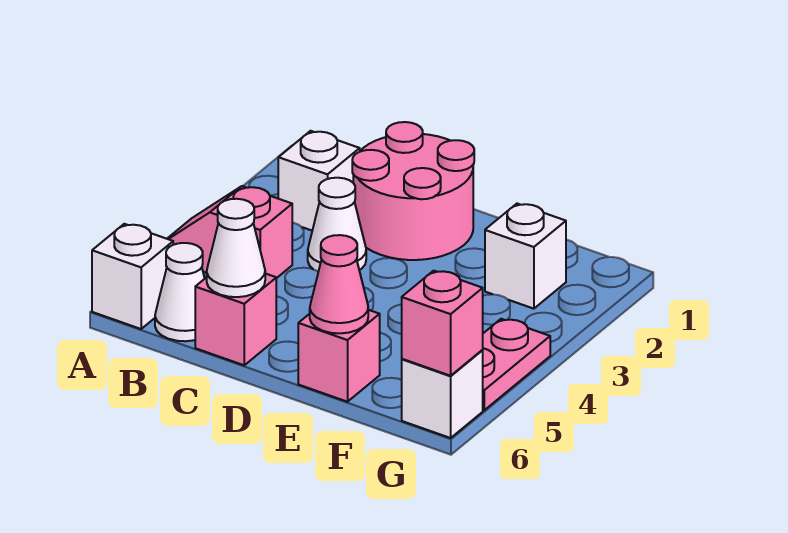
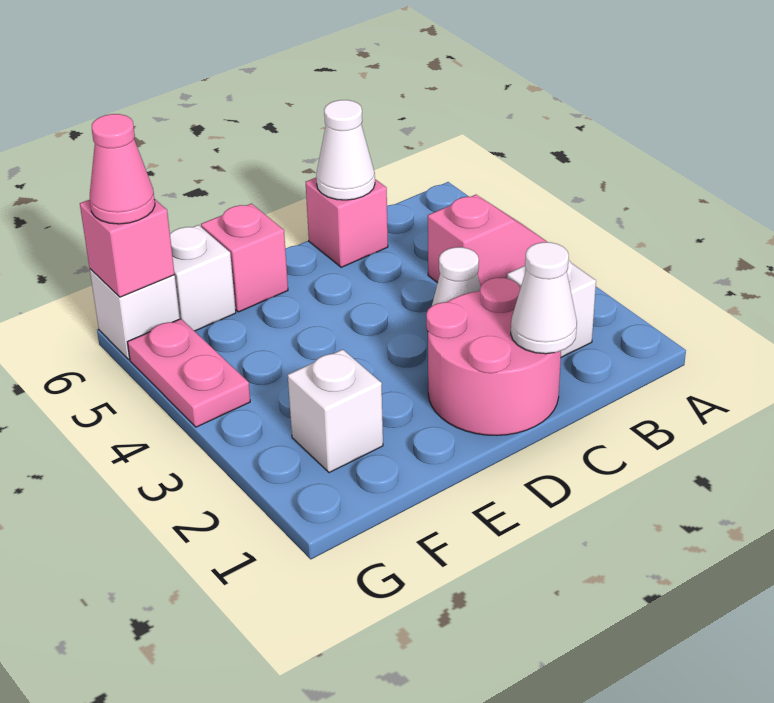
white 1x1 brick [92,224,173,329] -> white 1x1 brick moved to [170,225,236,331]
white 1x1 cone [155,243,205,341] -> white 1x1 cone moved to [511,242,577,354]
pink 1x1 cone [310,235,368,333] -> pink 1x1 cone moved to [90,114,155,224]

